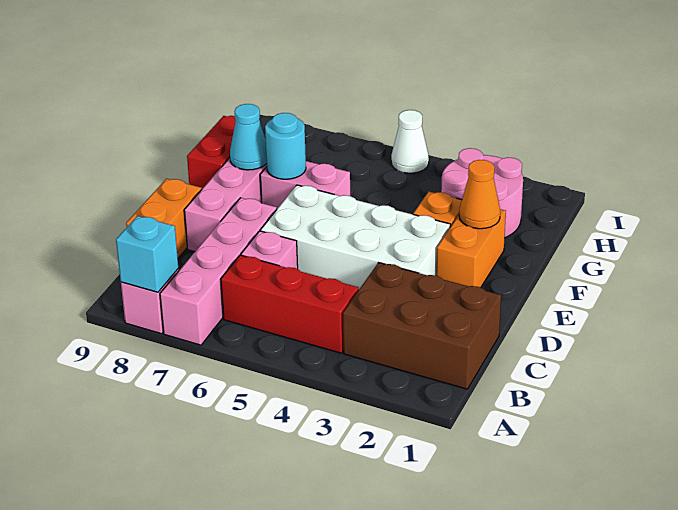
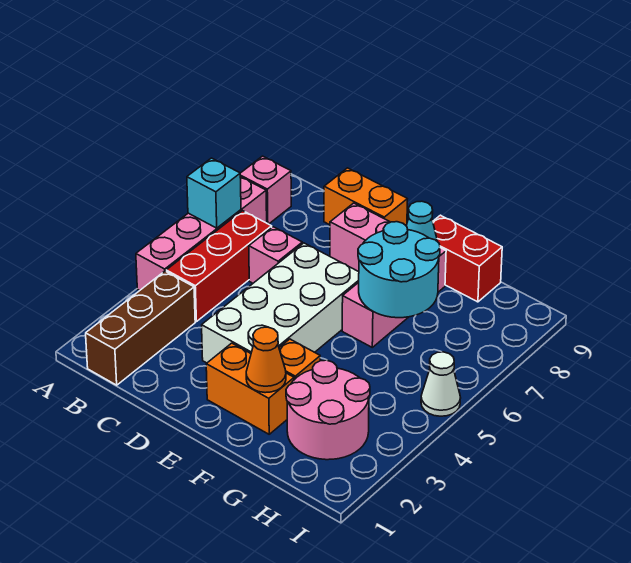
pink 1x4 brick [160,198,277,345] -> pink 1x4 brick turned to [136,177,267,291]
cyan 1x1 brick [116,216,178,292] -> cyan 1x1 brick moved to [187,158,241,228]
brown 2x3 brick [343,263,501,389] -> brown 1x3 brick [86,271,195,385]
cyan 1x1 round brick [265,113,306,179] -> cyan 2x2 round brick [358,222,440,318]

